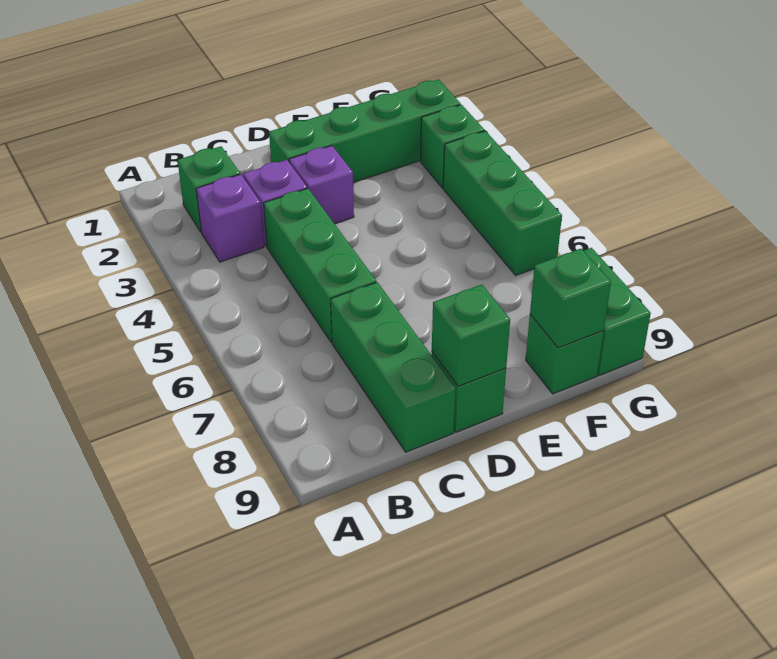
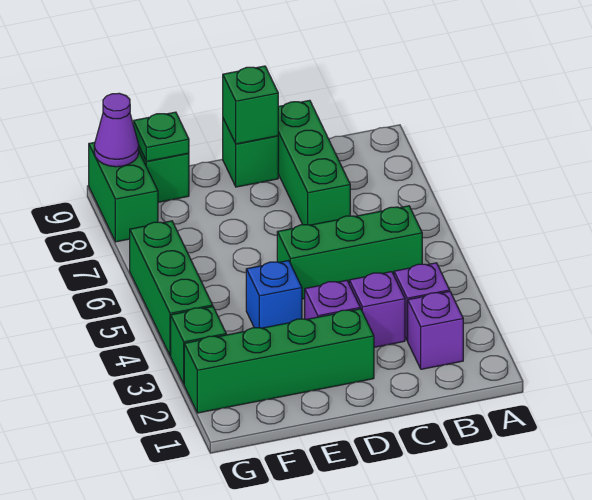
green 1x1 brick [178,146,240,232] -> purple 1x1 brick [408,291,463,369]
green 1x3 brick [264,188,376,342] -> green 1x3 brick turned to [277,206,422,299]
none -> blue 1x1 brick [246,261,302,328]
green 1x1 brick [530,249,611,348] -> green 1x1 plate [133,112,189,161]
none -> purple 1x1 cone [94,93,139,167]

